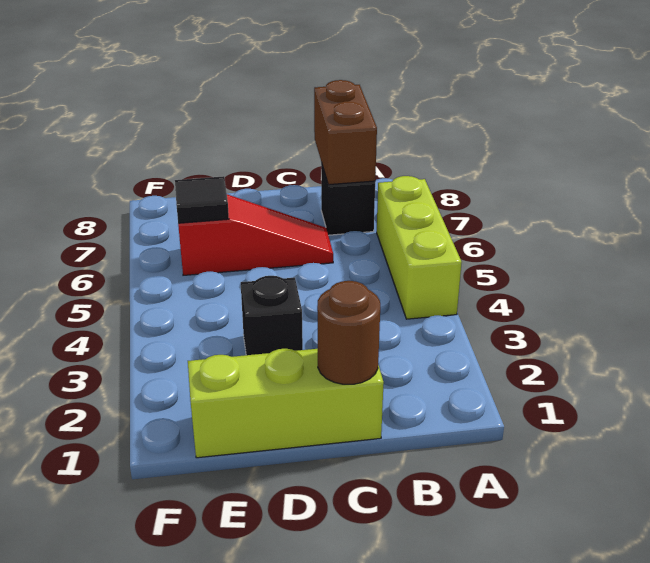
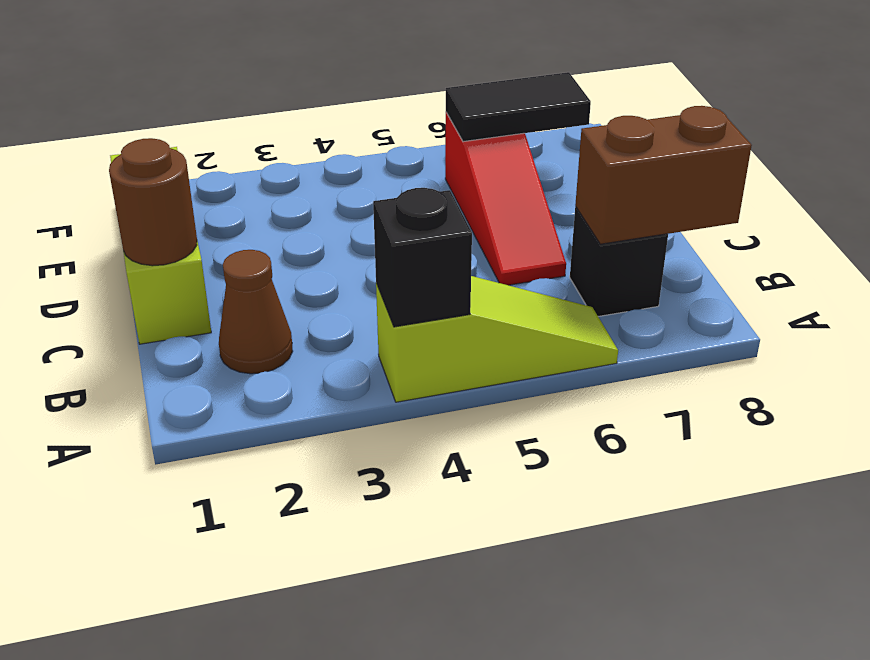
lime 1x3 brick [377,176,462,319] -> lime 1x3 slope [376,276,618,402]
none -> brown 1x1 cone [219,250,293,374]
black 1x1 brick [241,276,303,355] -> black 1x1 brick moved to [373,188,472,327]
black 1x1 tile [175,176,229,223] -> black 1x2 tile [446,72,591,142]

